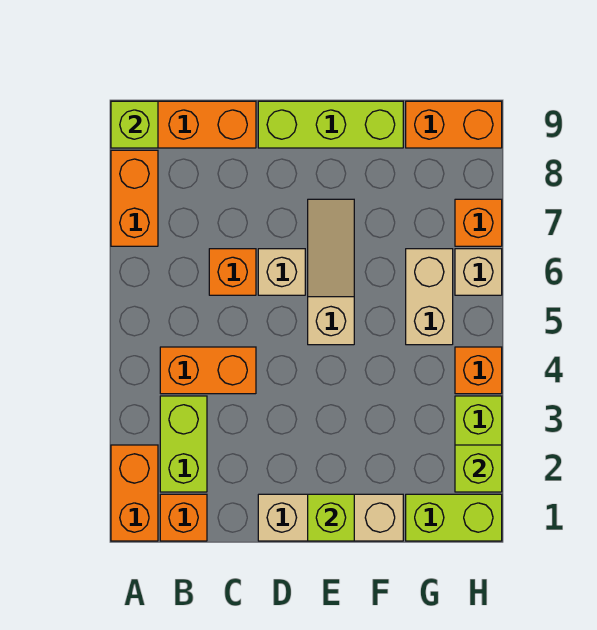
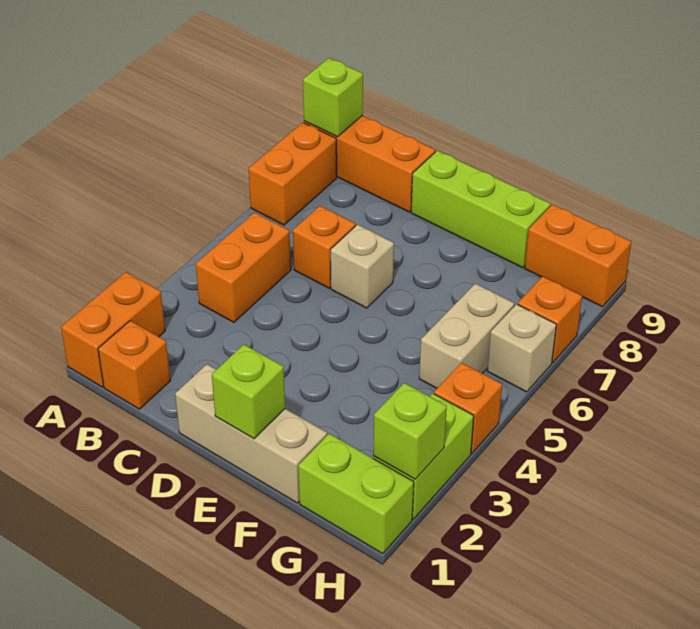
lime 1x2 brick [160,396,207,492] -> none
orange 1x2 brick [160,347,256,394] -> orange 1x2 brick turned to [196,212,291,322]
tan 1x3 slope [308,199,354,345] -> none

